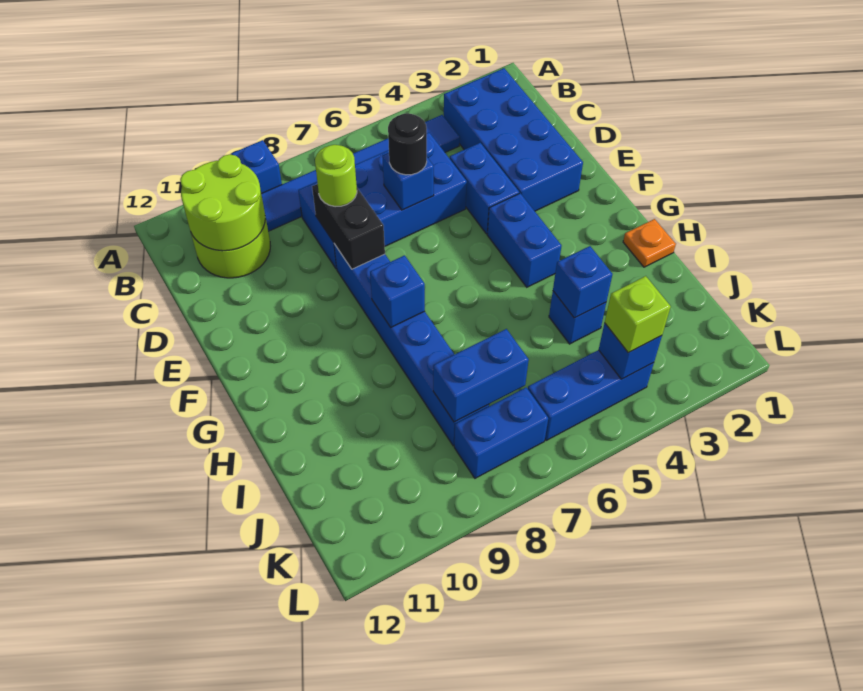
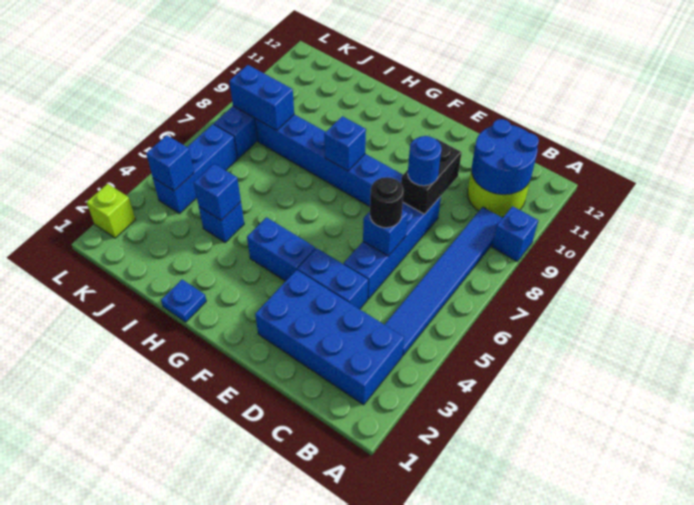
lime 2x2 round brick [180,154,265,251] -> blue 2x2 round brick [472,119,539,195]
blue 2x4 brick [298,133,467,269] -> blue 1x4 brick [344,196,441,299]
black 1x2 brick [312,184,385,269] -> black 1x2 brick turned to [401,139,462,214]
lime 1x1 round brick [315,145,357,207] -> blue 1x1 round brick [408,136,442,186]
orange 1x1 plate [623,219,676,267] -> blue 1x1 plate [161,280,206,322]
blue 1x2 brick [433,329,529,422] -> blue 1x2 brick turned to [229,65,294,130]
lime 1x1 brick [605,276,671,353] -> lime 1x1 brick moved to [87,184,136,238]

